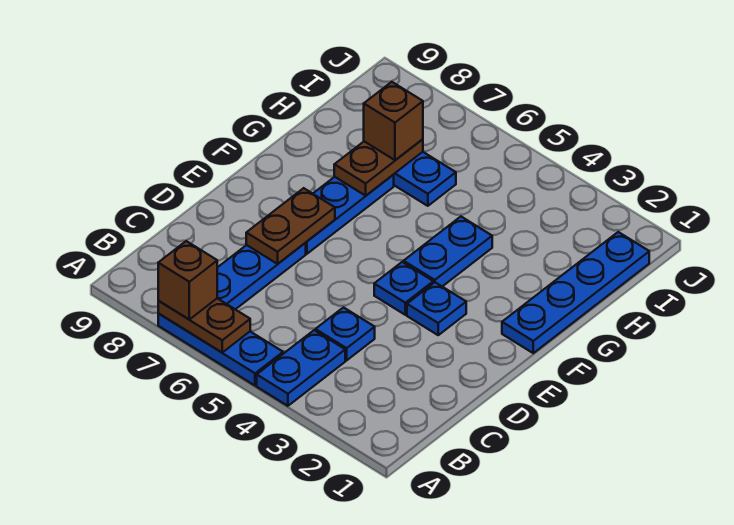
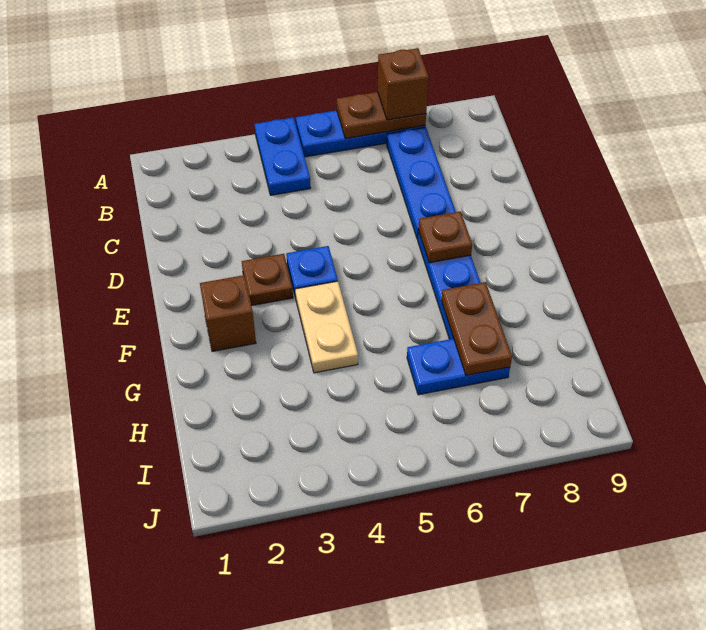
blue 1x1 plate [315,308,375,360] -> none
brown 1x2 plate [246,188,335,264] -> brown 1x1 plate [418,211,472,263]
blue 1x1 plate [407,282,466,335] -> brown 1x1 plate [242,254,293,306]
blue 1x4 plate [502,232,649,353] -> none
blue 1x2 plate [404,217,492,287] -> tan 1x2 plate [295,281,358,373]
brown 1x1 brick [364,82,423,160] -> brown 1x1 brick moved to [200,275,256,351]

